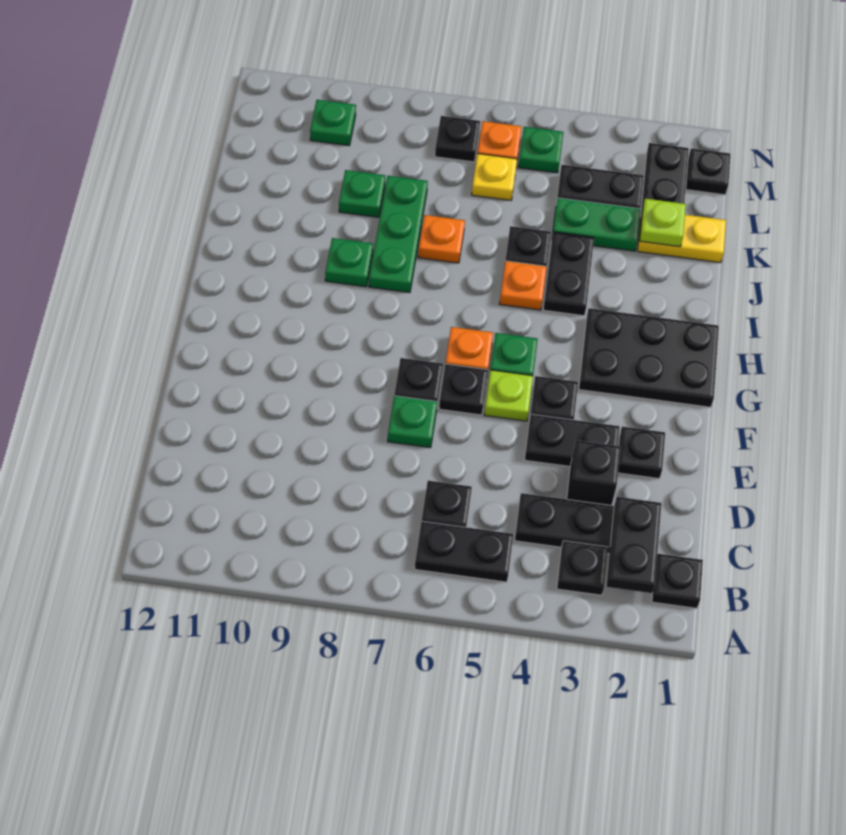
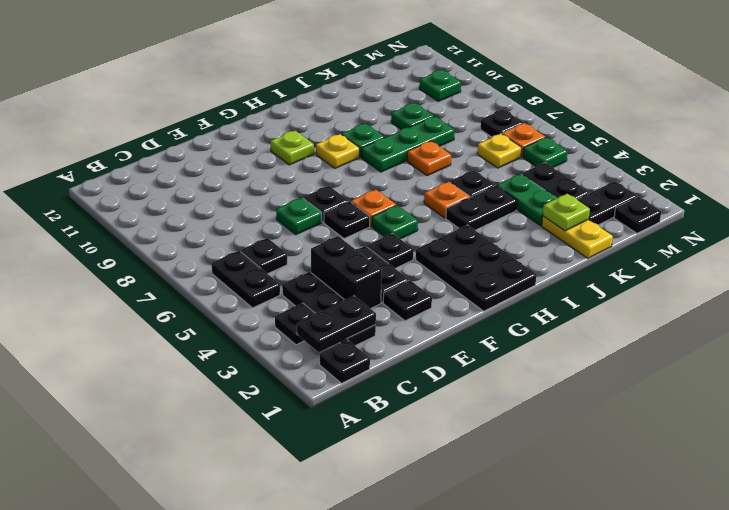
black 1x1 brick [567,440,620,506] -> black 1x2 brick [311,236,382,309]
lime 1x1 plate [484,370,533,421] -> lime 1x1 plate moved to [271,131,314,165]
none -> yellow 1x1 plate [316,134,359,168]

